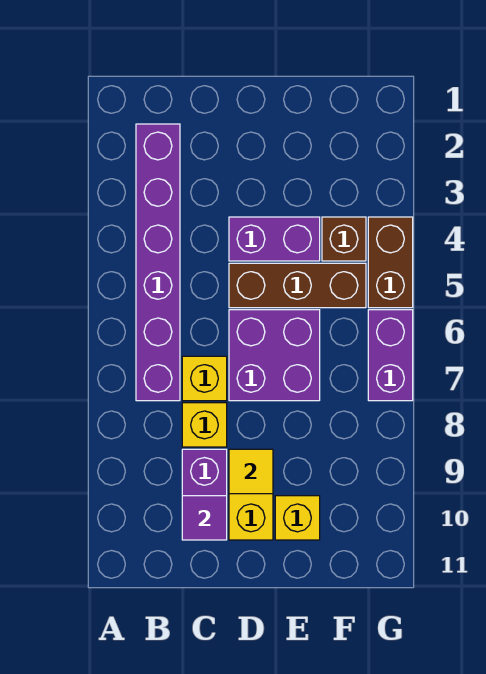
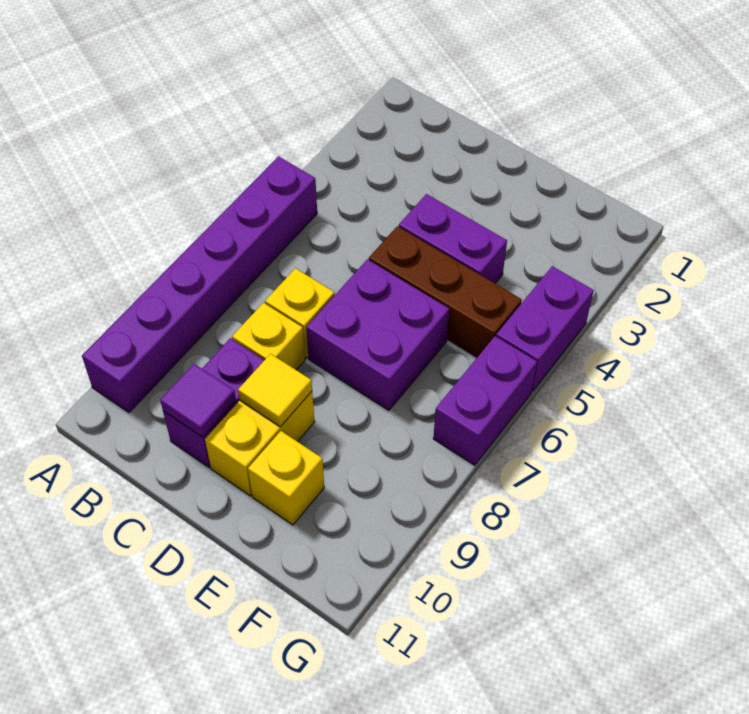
purple 1x6 brick [136,124,180,401] -> purple 1x6 brick moved to [82,156,317,413]
brown 1x1 brick [322,217,366,261] -> none
brown 1x2 brick [368,217,413,308] -> purple 1x2 brick [496,266,594,391]

